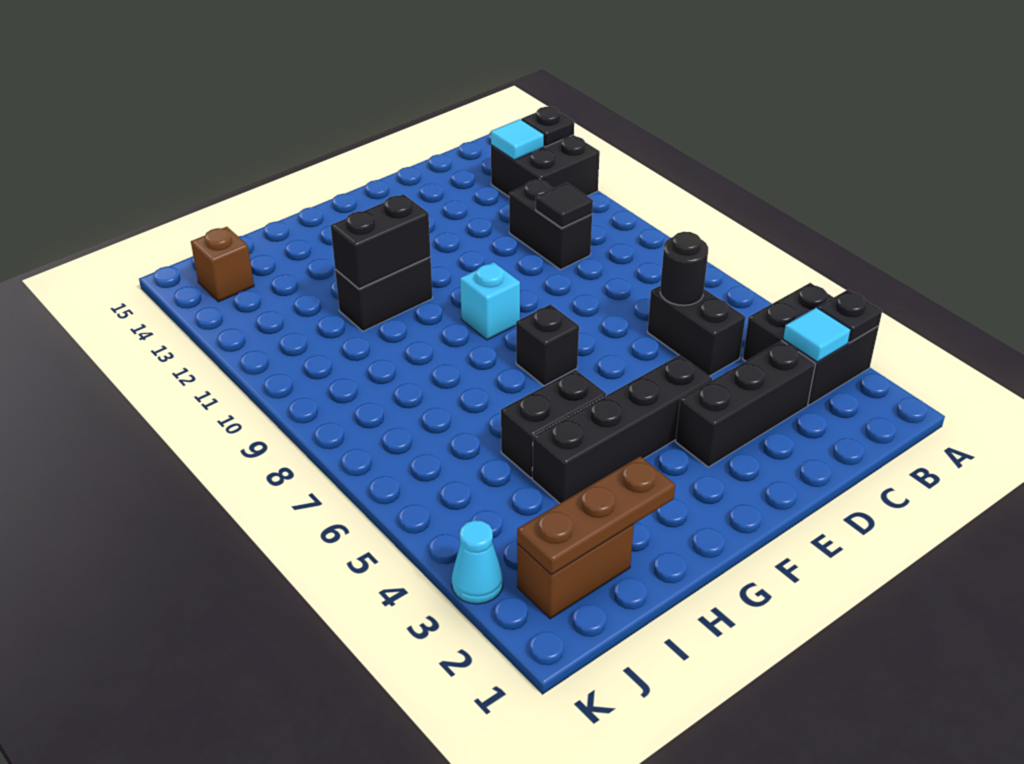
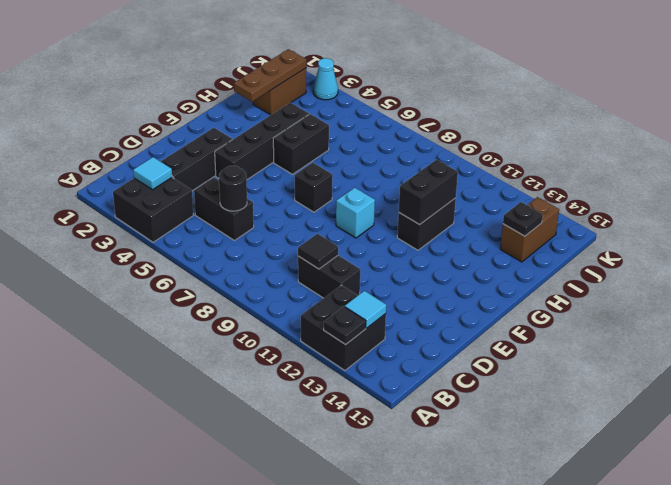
black 1x1 plate [818,290,882,343] -> black 1x1 plate moved to [503,202,543,236]
brown 1x1 brick [191,227,254,302] -> brown 1x2 brick [500,197,559,262]

